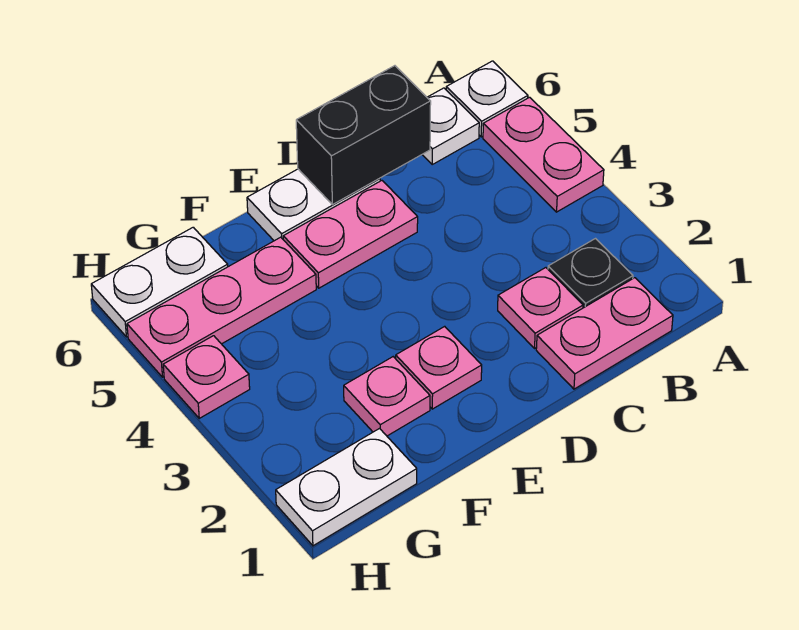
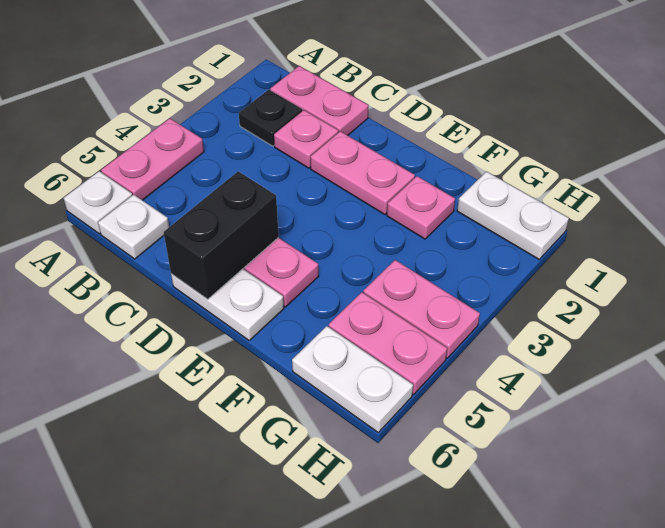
black 1x2 brick [296,66,431,205] -> black 1x2 brick turned to [164,171,279,299]
pink 1x1 plate [396,326,482,409] -> pink 1x2 plate [311,131,415,215]
pink 1x3 plate [127,237,316,377] -> pink 1x2 plate [329,292,447,394]
pink 1x1 plate [163,336,250,418] -> pink 1x2 plate [363,260,480,358]

